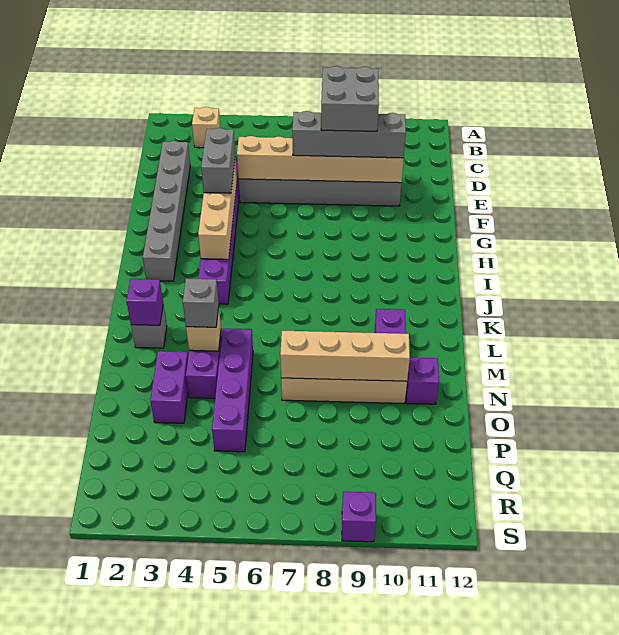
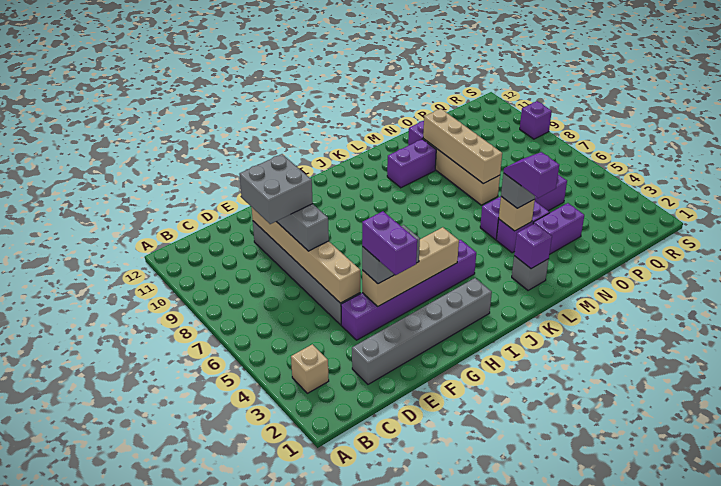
none -> purple 1x2 brick [362,211,417,275]
none -> purple 1x2 slope [504,152,559,198]

